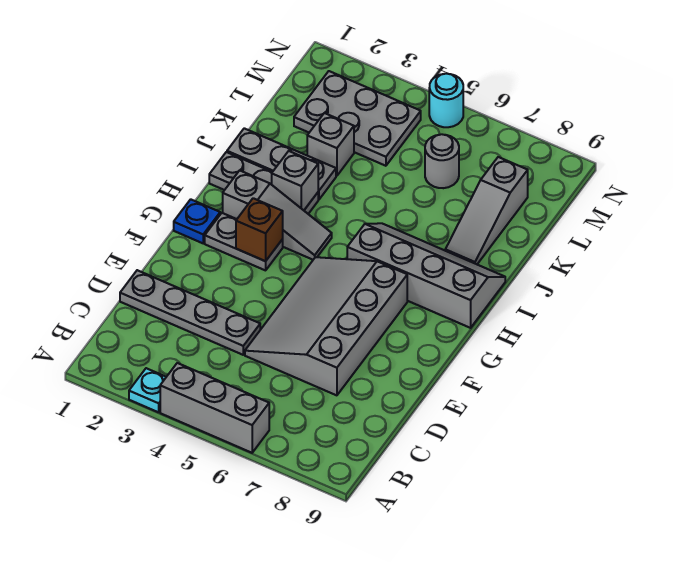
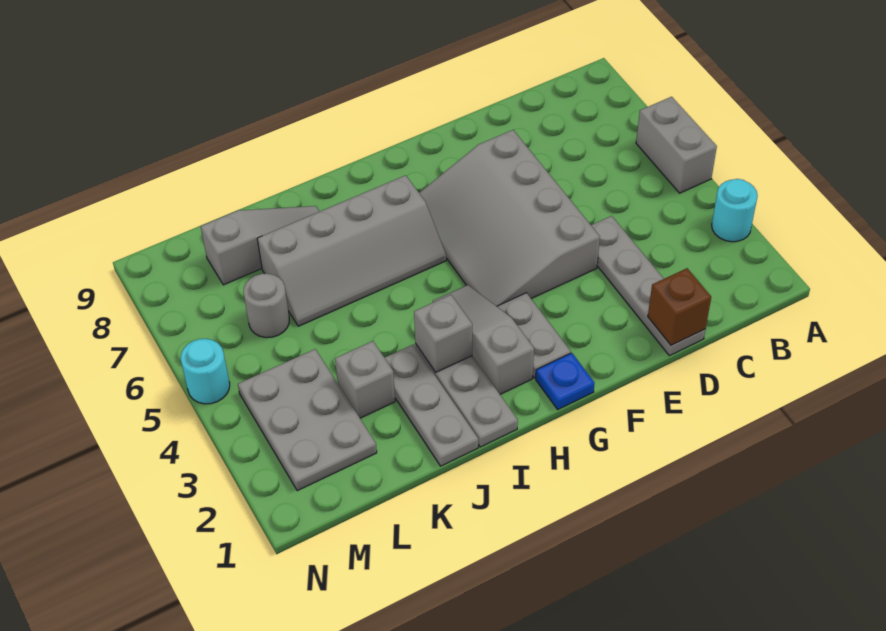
cyan 1x1 plate [129,368,166,412] -> cyan 1x1 round brick [712,179,758,242]
grey 1x3 brick [160,363,269,453] -> grey 1x2 brick [636,97,717,193]
grey 3x4 slope [245,257,407,395] -> grey 3x4 slope turned to [419,130,600,306]
brown 1x1 brick [236,198,283,261] -> brown 1x1 brick moved to [648,268,711,345]
grey 2x4 slope [347,223,505,328] -> grey 2x4 slope turned to [257,175,446,326]

